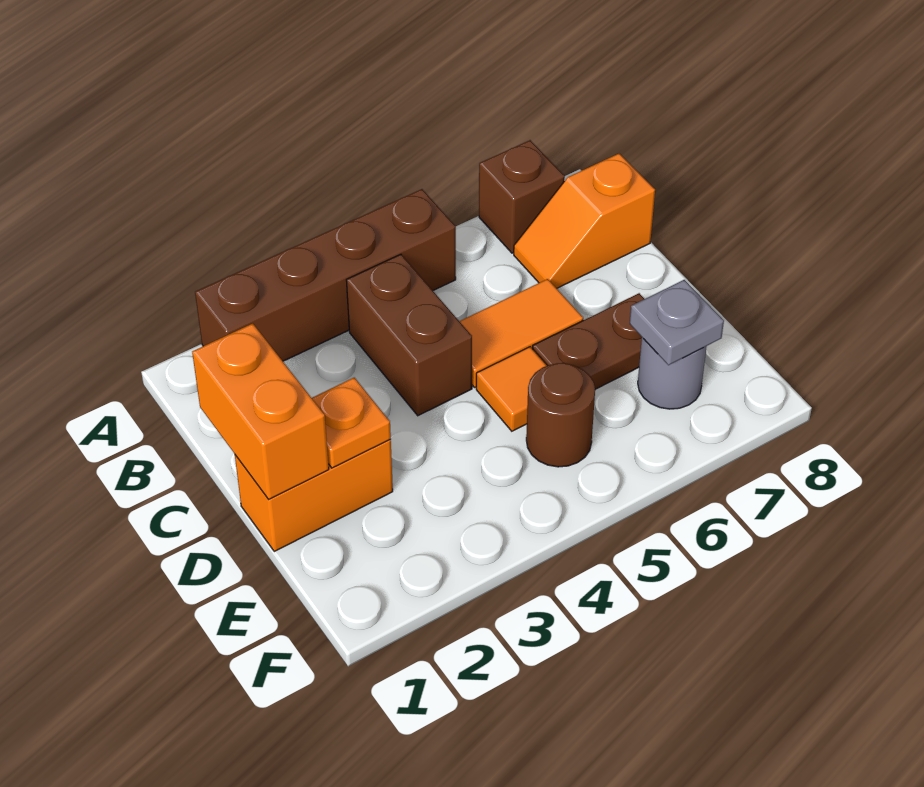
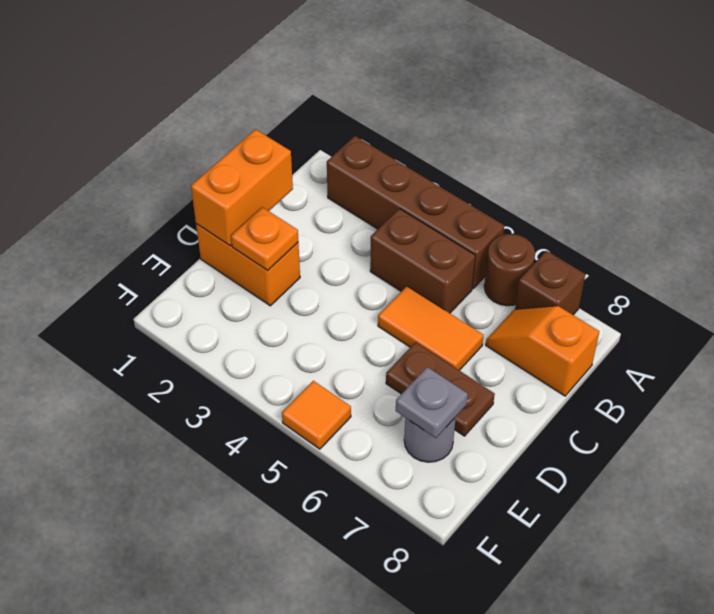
brown 1x2 brick [346,254,472,416] -> brown 1x2 brick turned to [370,209,475,313]
orange 1x1 tile [476,347,547,431] -> orange 1x1 tile moved to [282,381,351,449]
brown 1x1 round brick [526,363,595,467] -> brown 1x1 round brick moved to [484,234,535,306]

